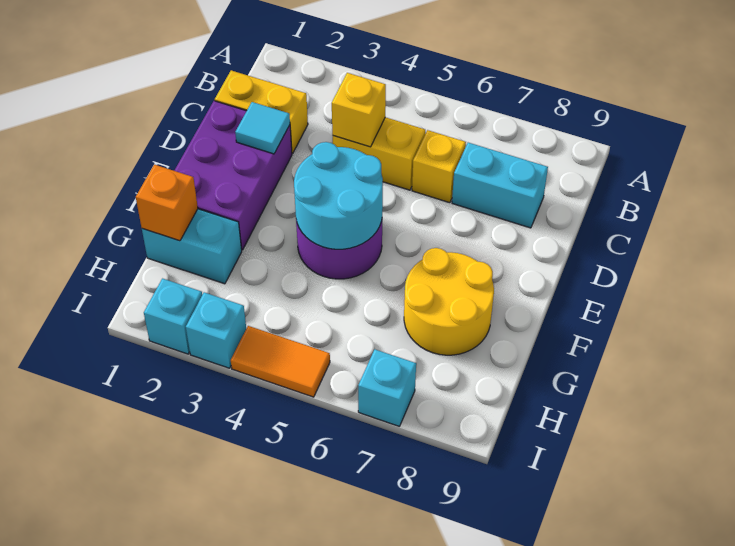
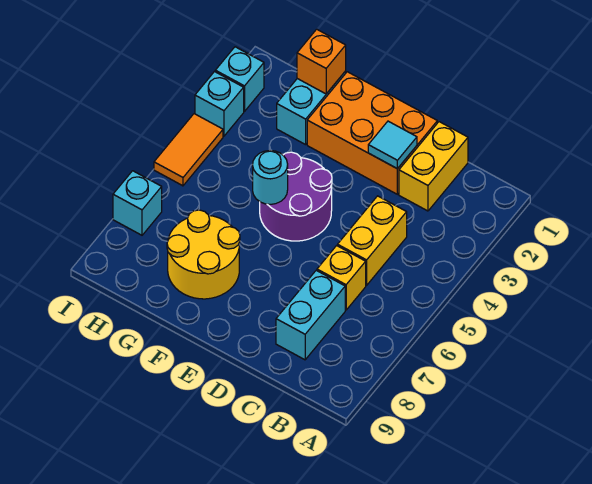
yellow 1x1 brick [332,73,386,147] -> none
purple 2x3 brick [174,101,292,250] -> orange 2x3 brick [307,72,437,194]
cyan 2x2 round brick [294,142,383,249] -> cyan 1x1 round brick [253,150,288,204]

